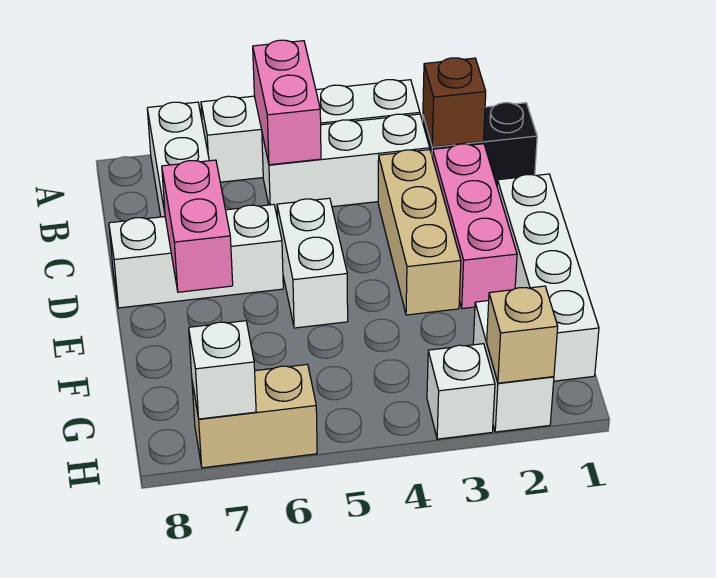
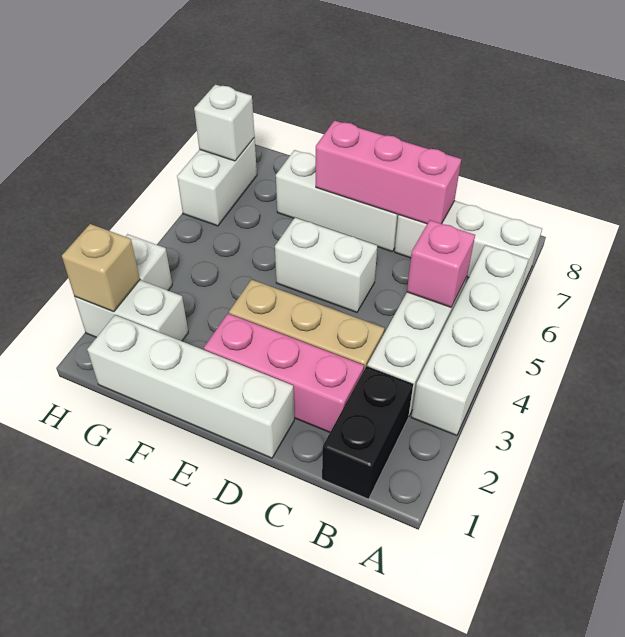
pink 1x2 brick [253,40,321,165] -> pink 1x1 brick [407,220,475,307]
brown 1x1 brick [423,58,486,147] -> none
white 1x3 brick [109,205,283,308] -> white 1x3 brick turned to [276,150,398,252]
pink 1x2 brick [162,160,233,292] -> pink 1x3 brick [316,121,461,224]
tan 1x2 brick [192,364,317,468] -> white 1x2 brick [177,138,257,226]

